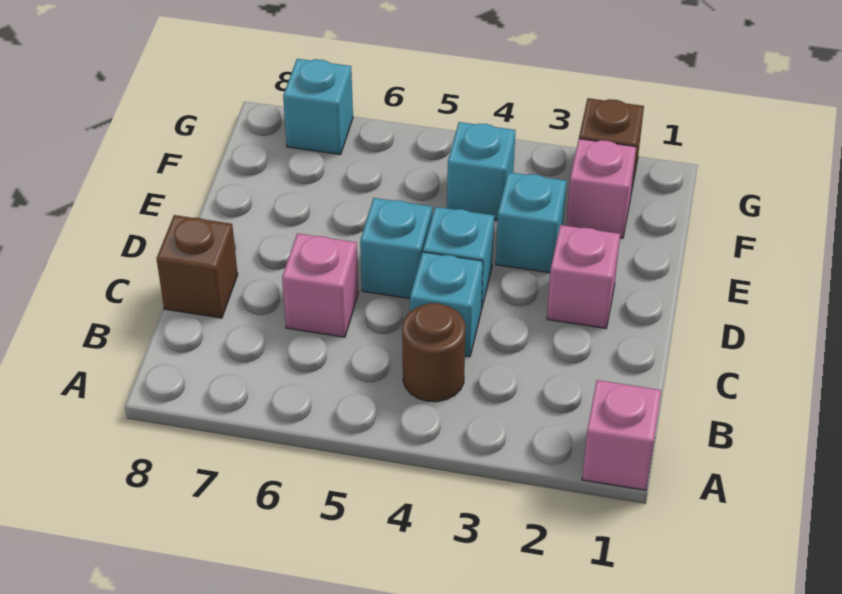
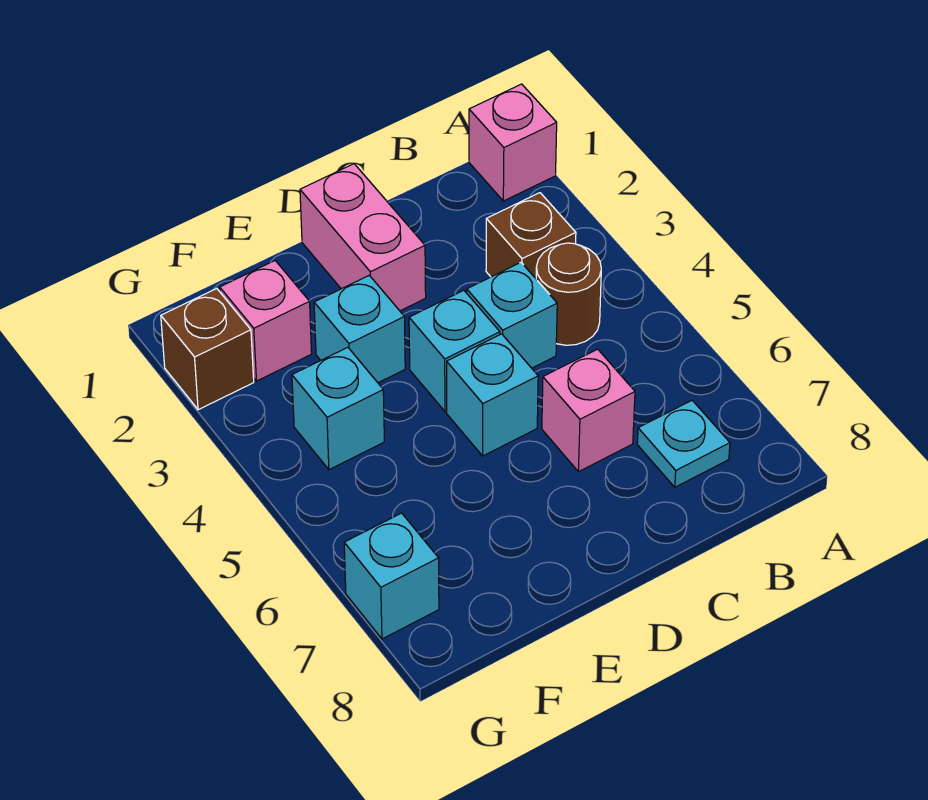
none -> cyan 1x1 plate [637,401,730,487]
brown 1x1 brick [157,215,238,318] -> brown 1x1 brick moved to [486,193,576,278]
pink 1x1 brick [547,225,620,328] -> pink 1x2 brick [300,164,426,311]

